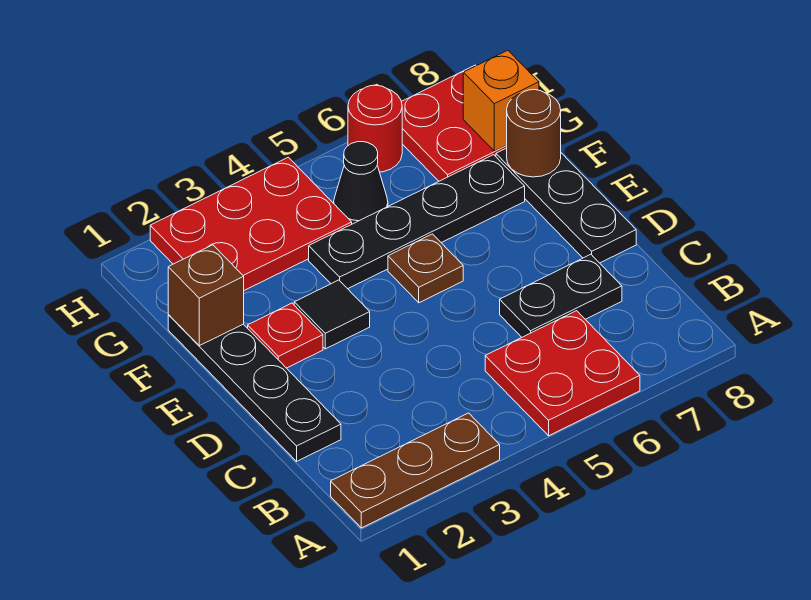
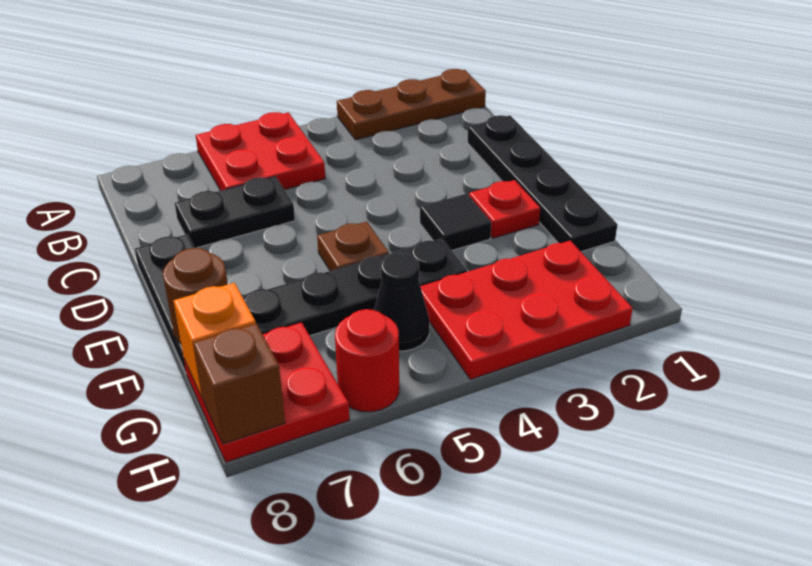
brown 1x1 brick [168,245,244,346] -> brown 1x1 brick moved to [193,323,285,444]

